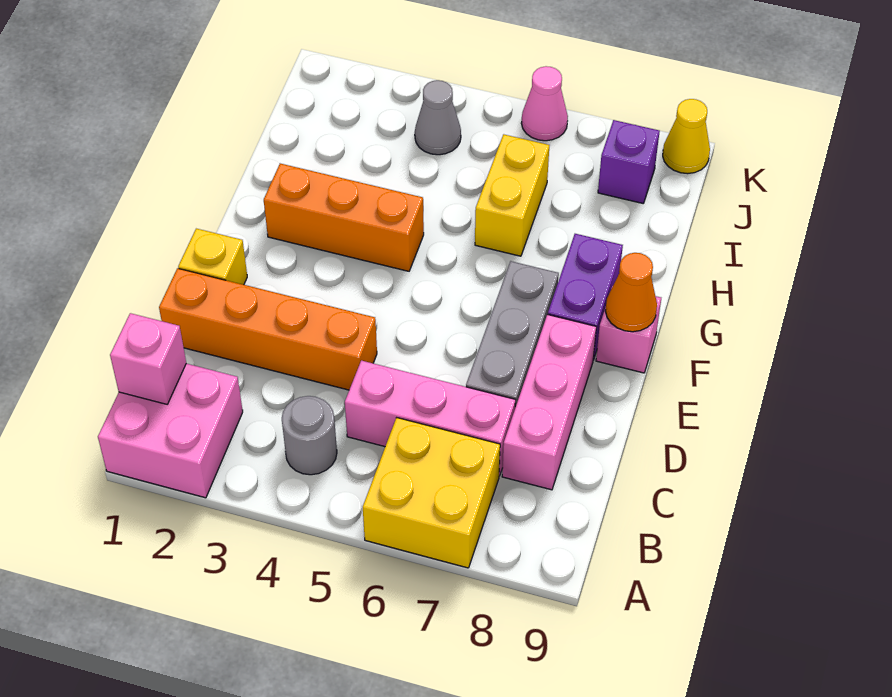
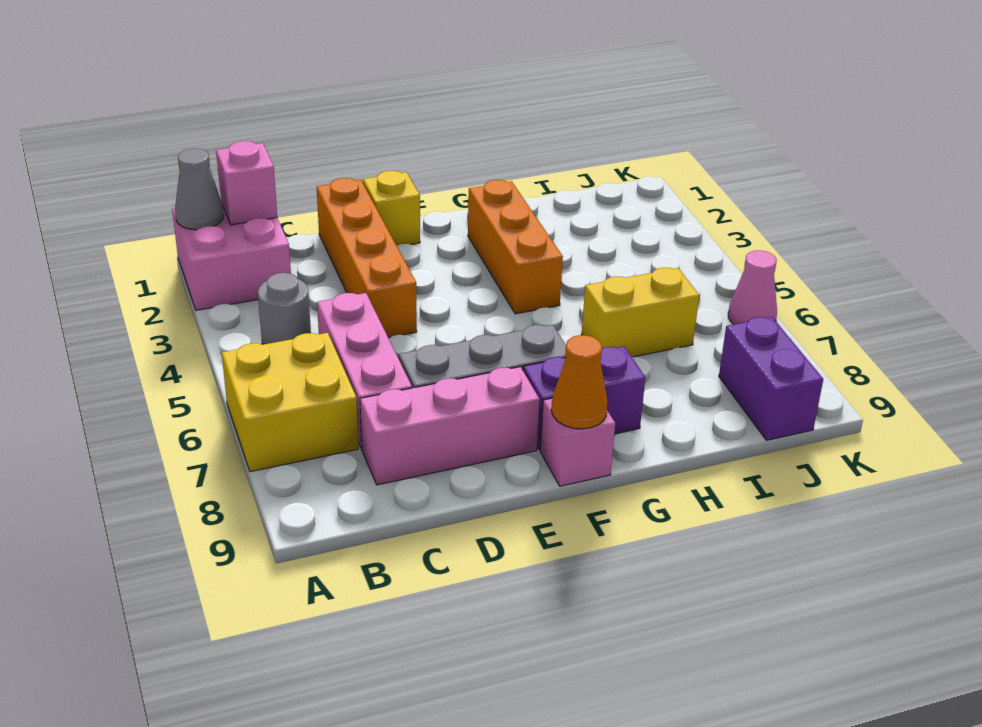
grey 1x1 cone [415,80,461,155] -> grey 1x1 cone moved to [175,148,224,230]
purple 1x1 brick [598,120,660,203] -> purple 1x2 brick [719,317,823,440]
yellow 1x1 cone [663,99,710,174] -> none

